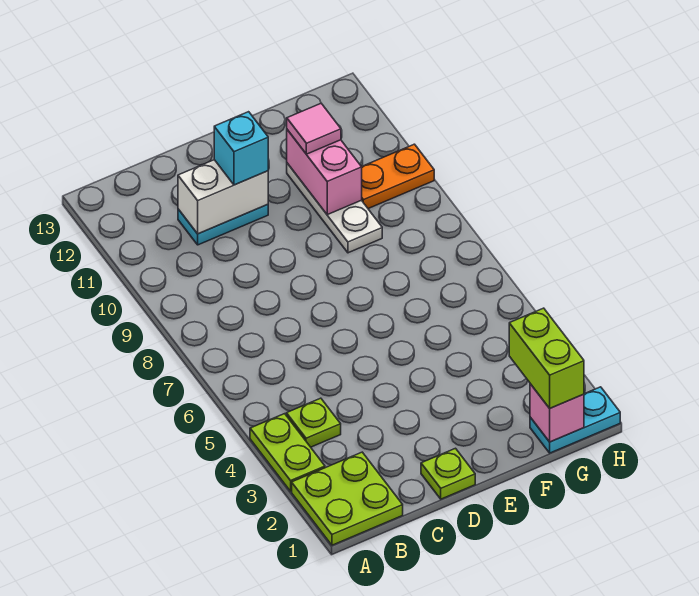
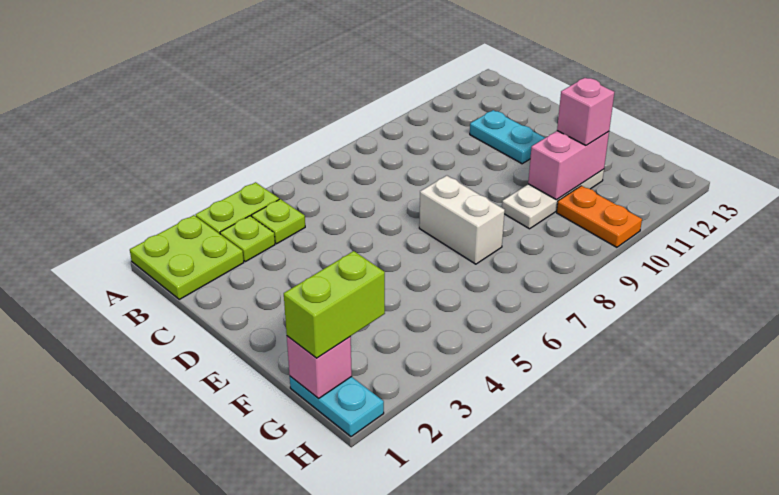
white 1x2 brick [178,160,268,234] -> white 1x2 brick moved to [419,176,505,264]
lime 1x1 plate [421,448,475,499] -> lime 1x1 plate moved to [220,216,275,262]
cyan 1x1 brick [214,112,268,185] -> none
pink 1x1 tile [287,104,341,154] -> pink 1x1 brick [557,78,614,145]

